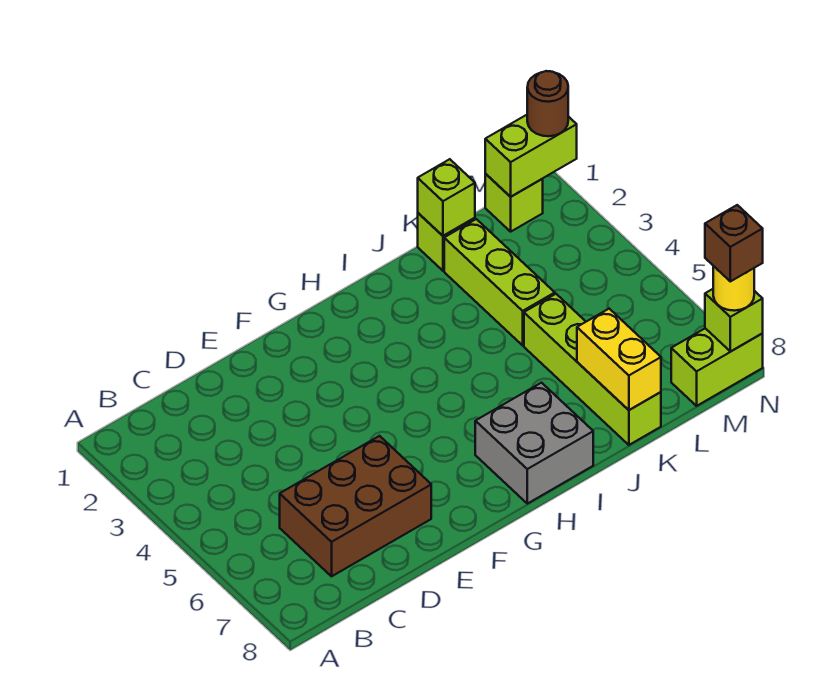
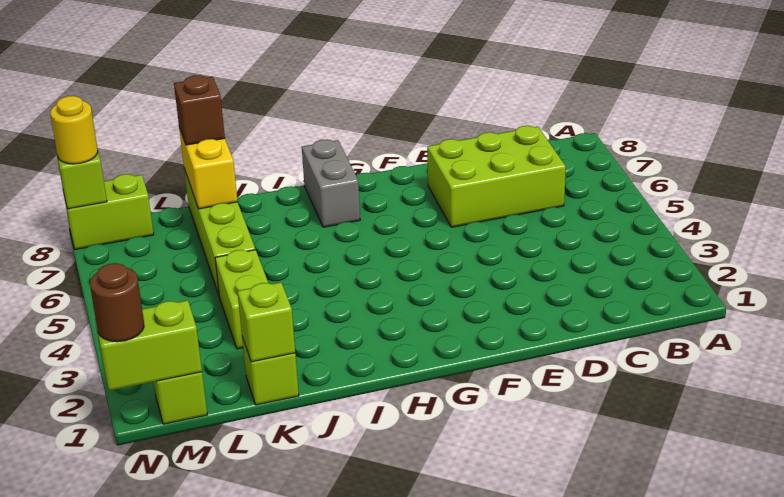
brown 2x3 brick [280,436,431,576] -> lime 2x3 brick [427,126,566,227]
grey 2x2 brick [475,383,593,504] -> grey 1x2 brick [302,140,360,227]
lime 1x3 brick [444,219,555,345] -> lime 1x2 brick [215,250,268,349]
brown 1x1 brick [705,205,763,281] -> brown 1x1 brick moved to [174,75,225,145]

